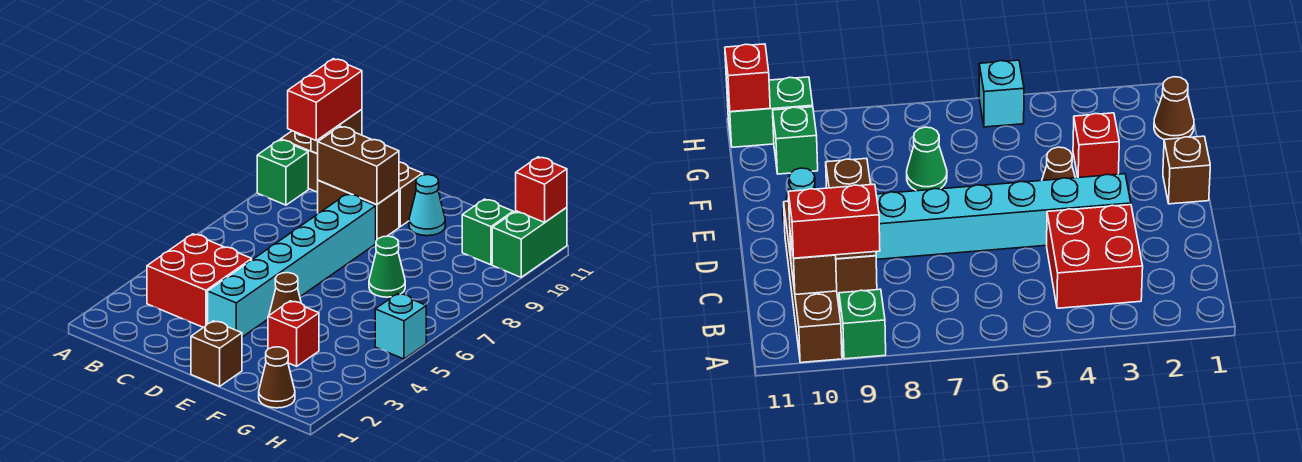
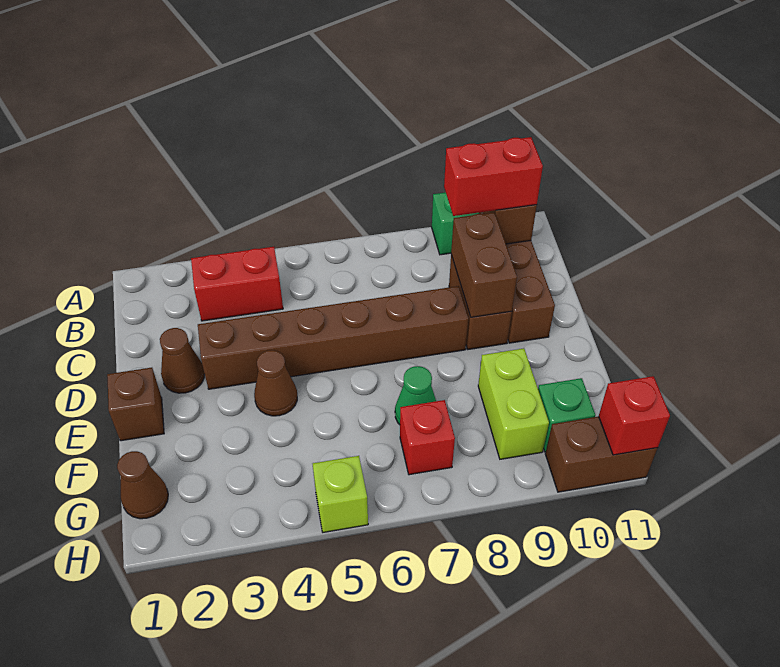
red 2x2 brick [147,234,252,328] -> red 1x2 brick [191,247,283,321]
none -> brown 1x1 cone [160,328,205,393]
cyan 1x6 brick [208,194,376,337] -> brown 1x6 brick [198,286,468,389]
cyan 1x1 cone [409,175,445,236] -> none
red 1x1 brick [268,301,319,366] -> red 1x1 brick moved to [400,400,455,475]
none -> lime 1x2 brick [478,348,549,459]
cyan 1x1 brick [375,294,426,359] -> lime 1x1 brick [313,456,368,532]
green 1x2 brick [492,207,567,277] -> brown 1x2 brick [545,417,657,492]

